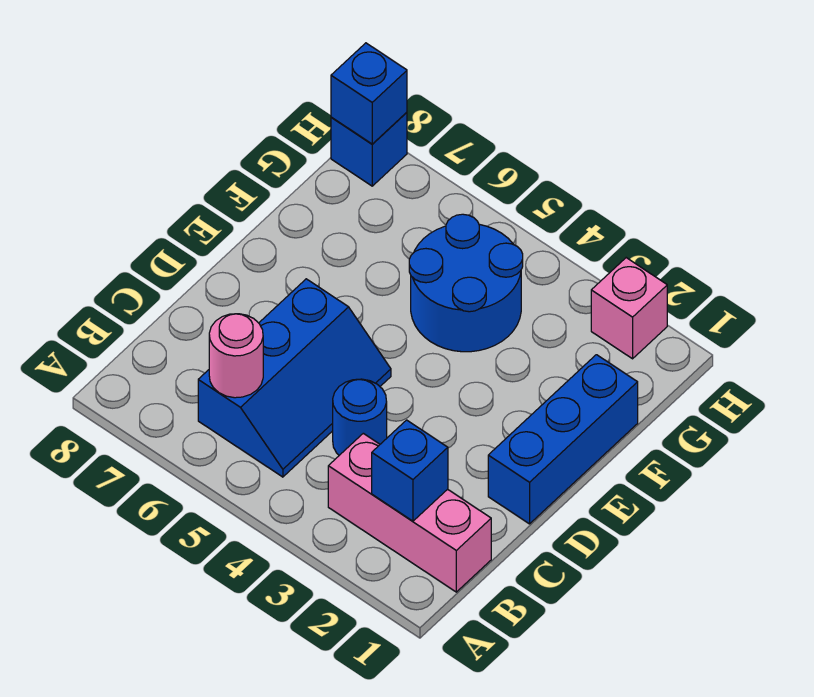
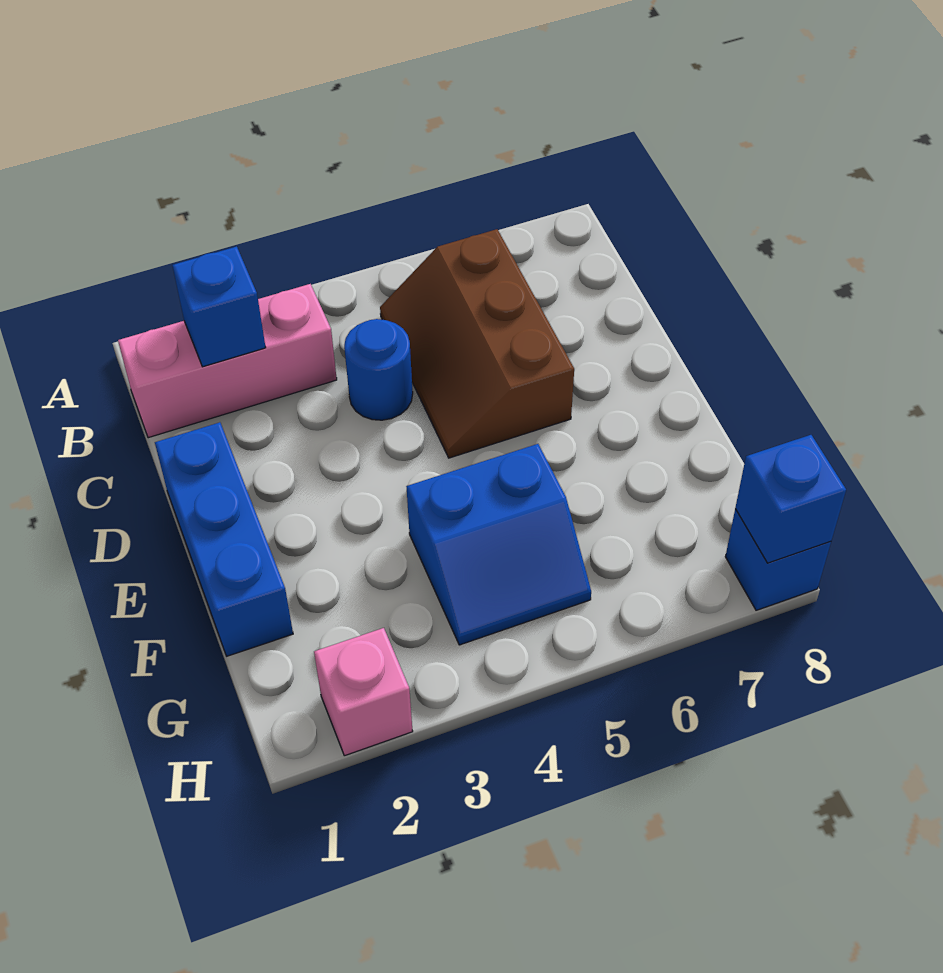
blue 2x3 slope [198,279,391,477] -> brown 2x3 slope [380,229,574,458]
pink 1x1 round brick [209,314,263,398] -> none
blue 2x2 round brick [409,214,523,352] -> blue 2x2 slope [406,444,591,645]

